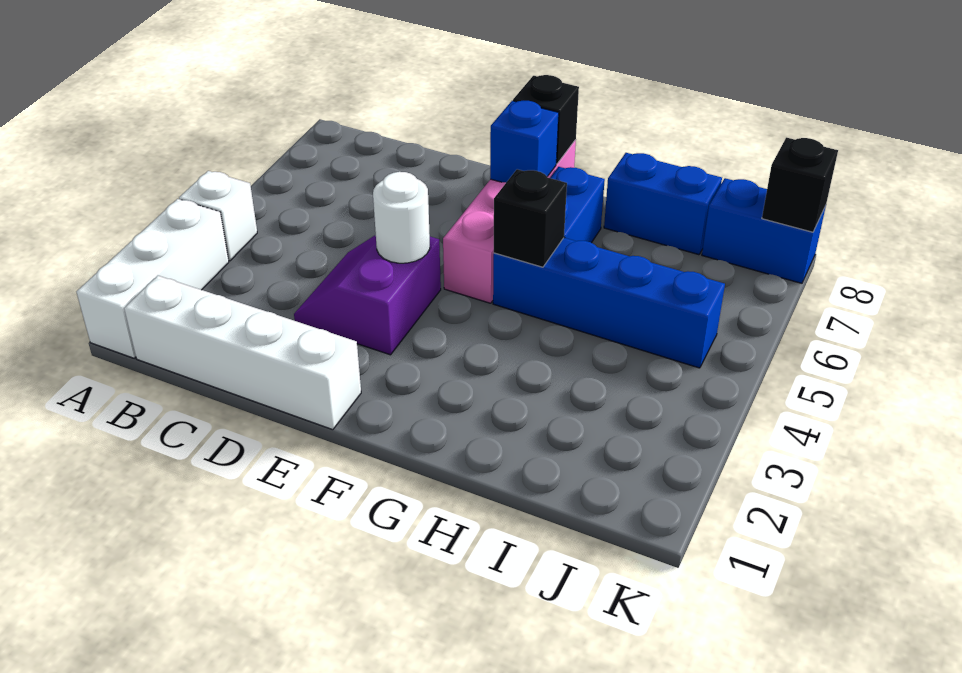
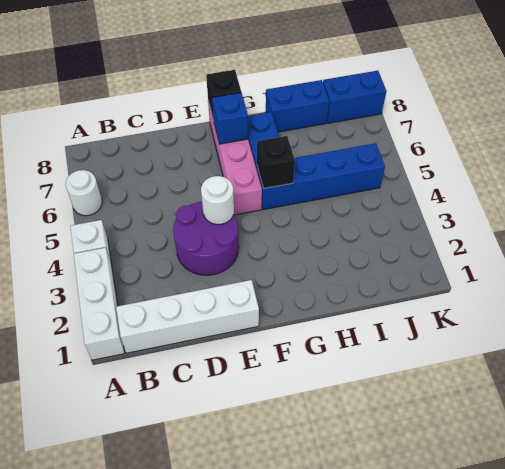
none -> white 1x1 round brick [65,170,102,216]
purple 2x2 slope [294,235,441,355] -> purple 2x2 round brick [173,202,239,275]
black 1x1 brick [762,138,838,232] -> none

